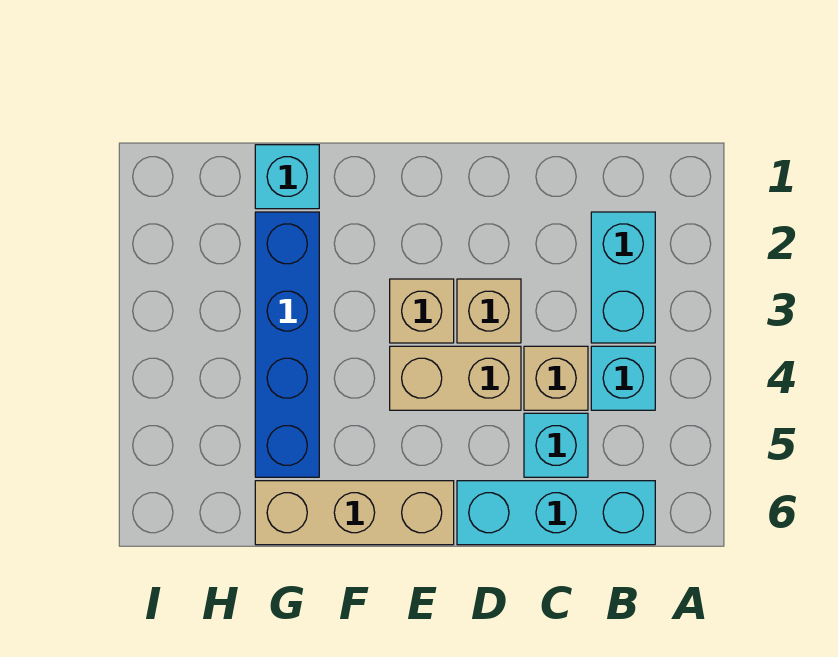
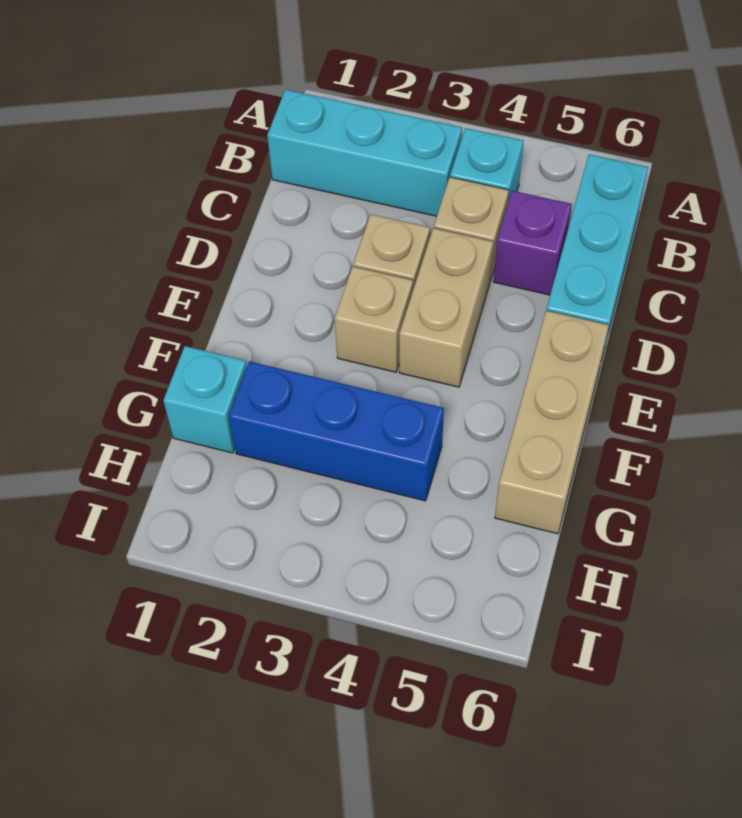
cyan 1x2 brick [591,212,655,343] -> cyan 1x3 brick [267,90,462,216]
cyan 1x1 brick [524,413,588,477] -> purple 1x1 brick [494,191,572,295]
blue 1x4 brick [255,212,319,477] -> blue 1x3 brick [229,361,444,501]

